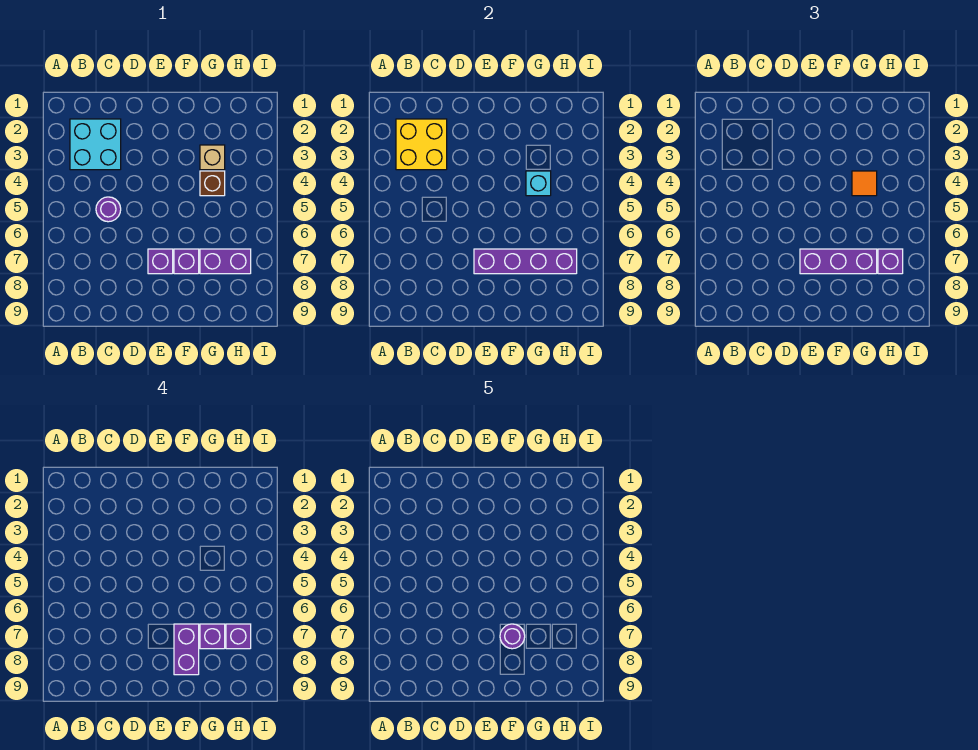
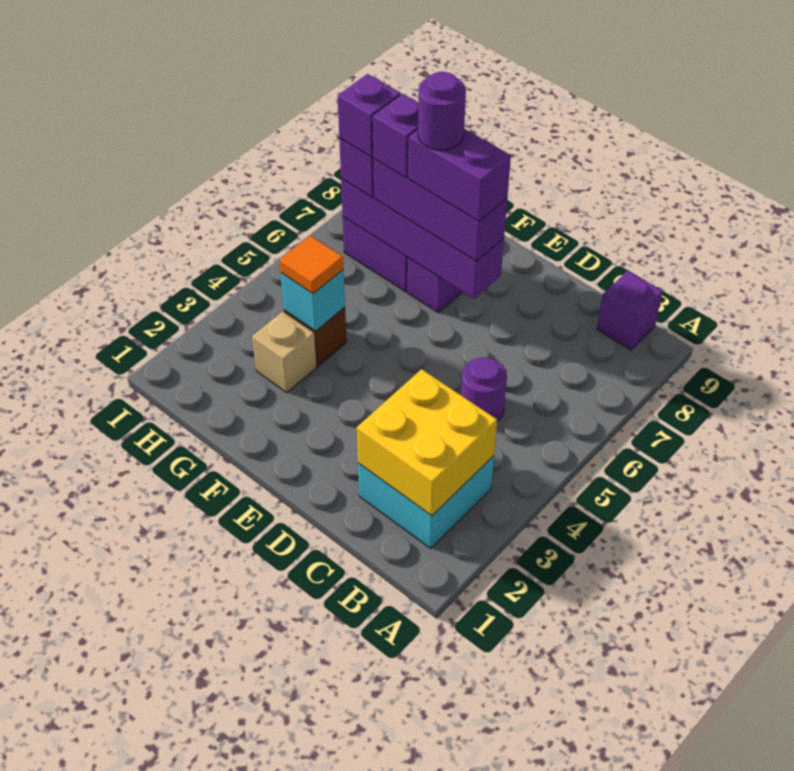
purple 1x1 brick [148,249,173,274] -> purple 1x1 brick moved to [597,271,663,350]
purple 1x2 brick [174,624,199,675] -> purple 1x2 brick turned to [408,129,511,221]

